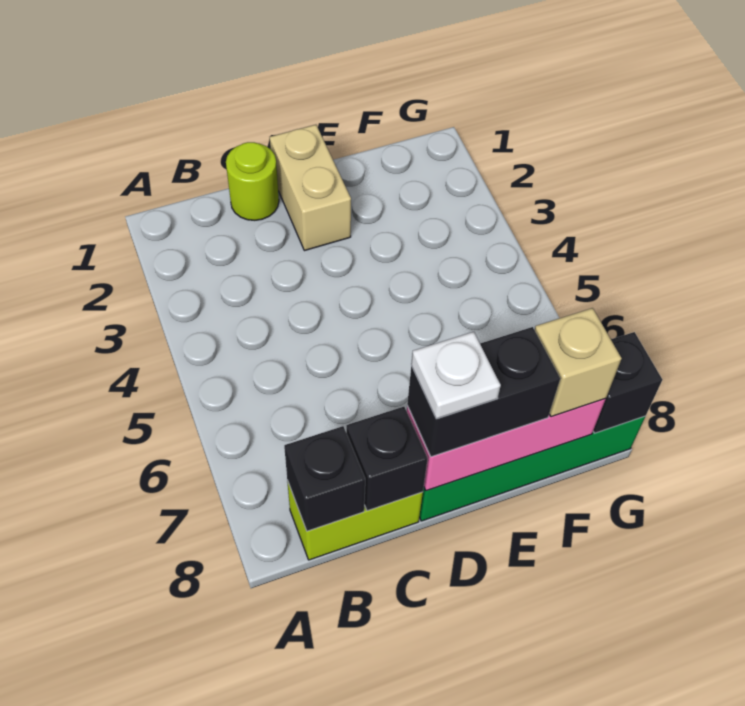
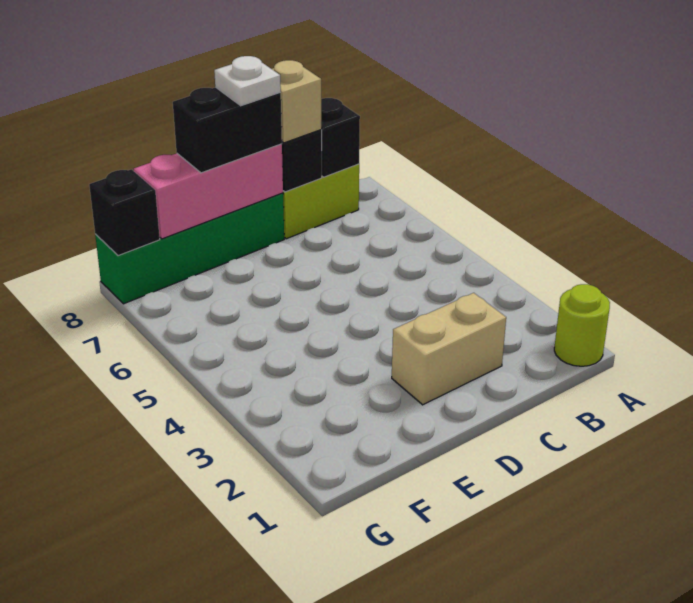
lime 1x1 round brick [226,142,279,220] -> lime 1x1 round brick moved to [554,284,610,366]
tan 1x2 brick [270,125,351,251] -> tan 1x2 brick turned to [392,293,506,405]
tan 1x1 brick [535,308,622,417] -> tan 1x1 brick moved to [272,60,322,143]

